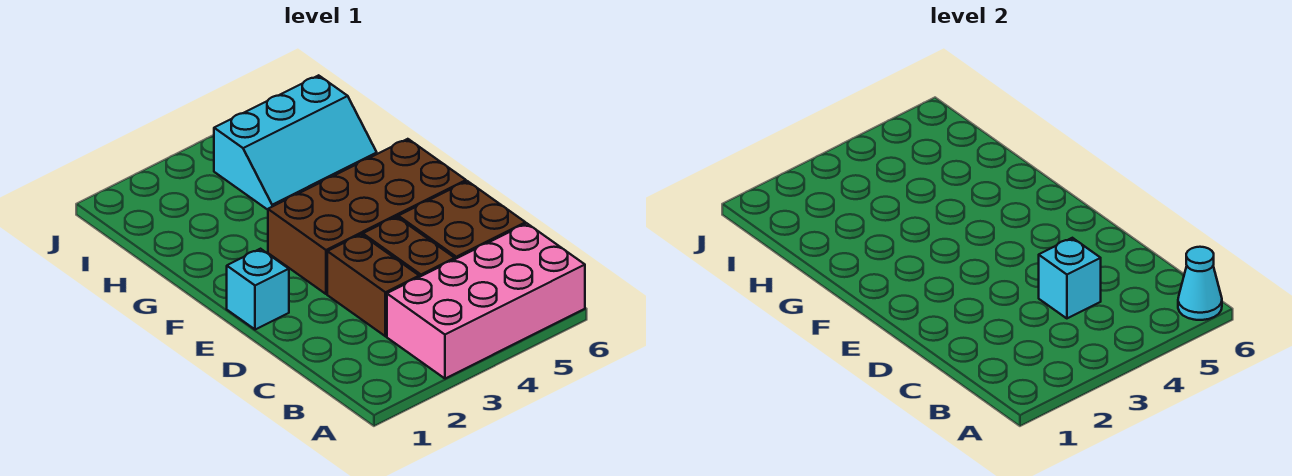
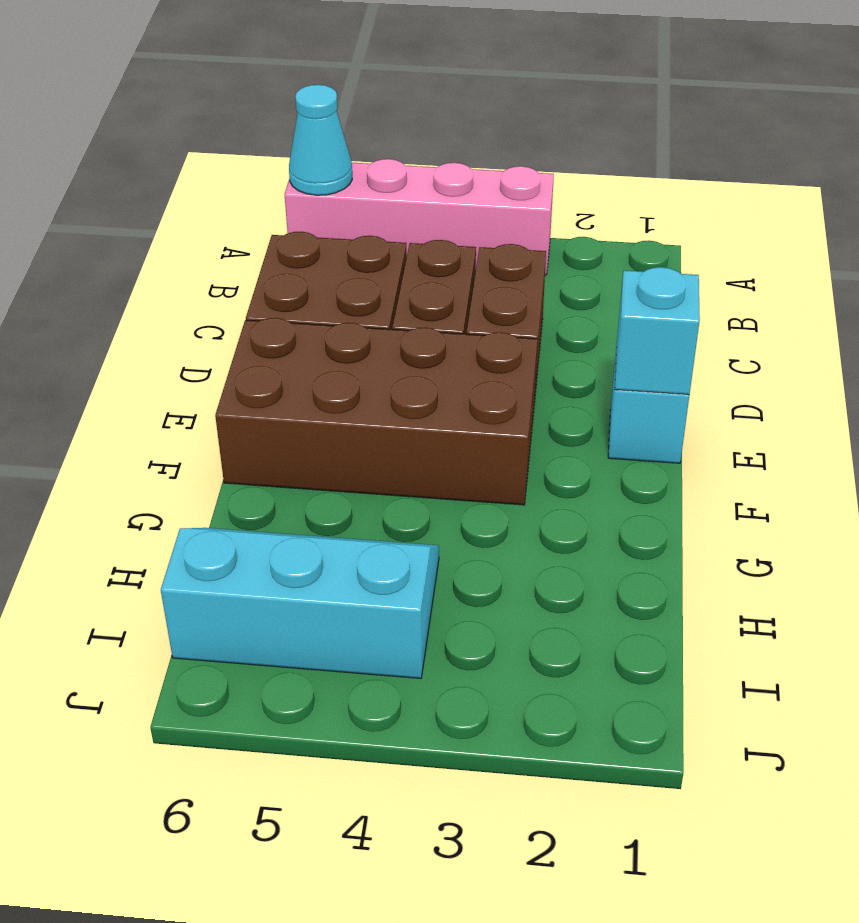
pink 2x4 brick [387,223,585,379] -> pink 1x4 brick [284,159,554,275]
cyan 1x1 brick [1039,238,1101,318] -> cyan 1x1 brick moved to [615,267,700,395]

